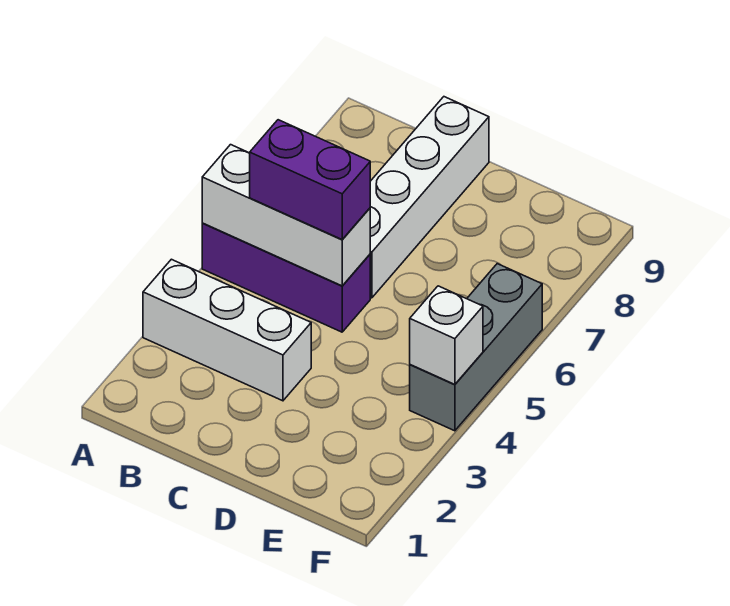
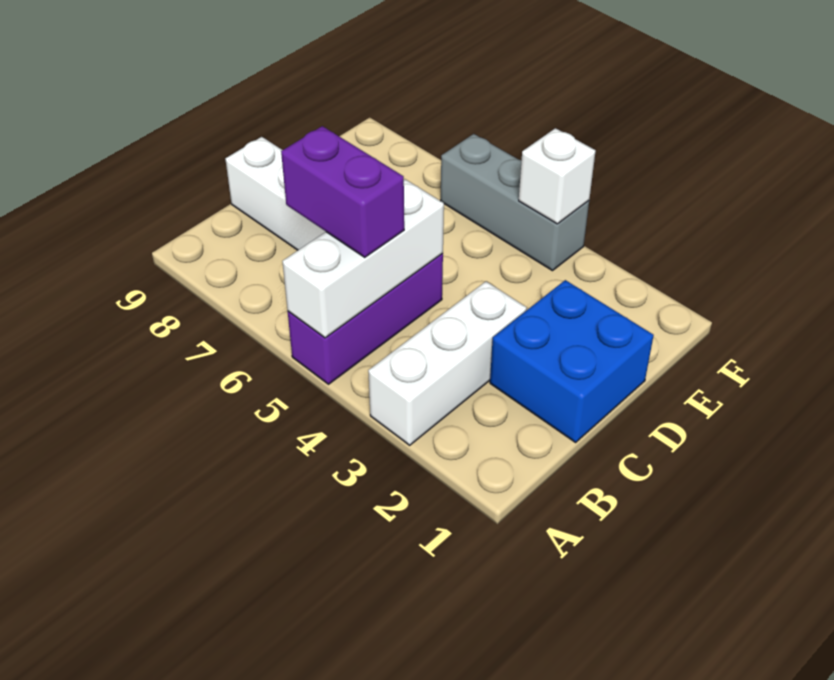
purple 1x2 brick [250,120,370,239] -> purple 1x2 brick turned to [281,126,404,257]
none -> blue 2x2 brick [490,280,654,442]

